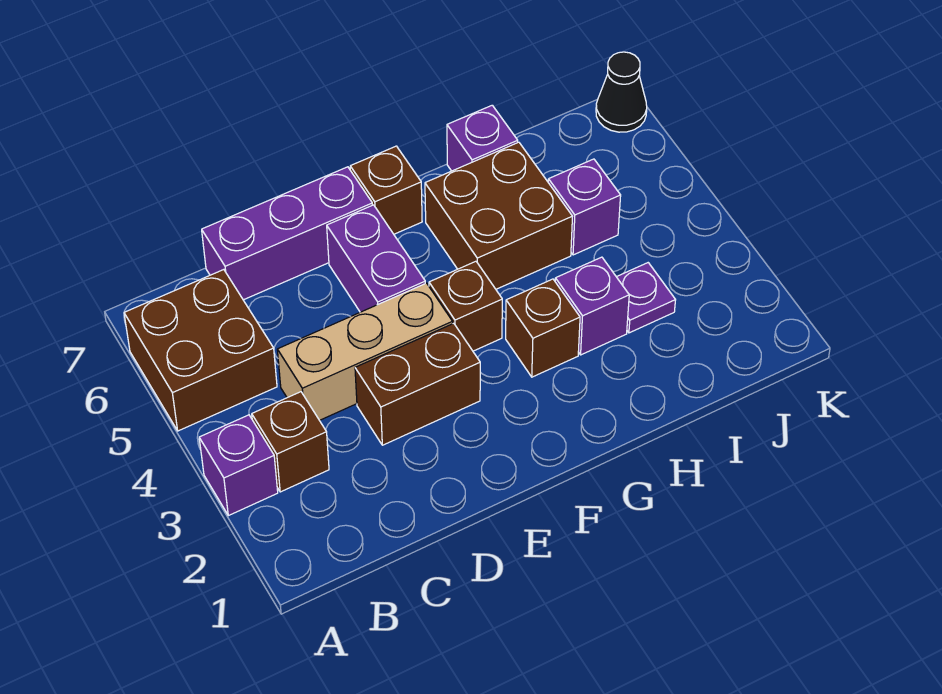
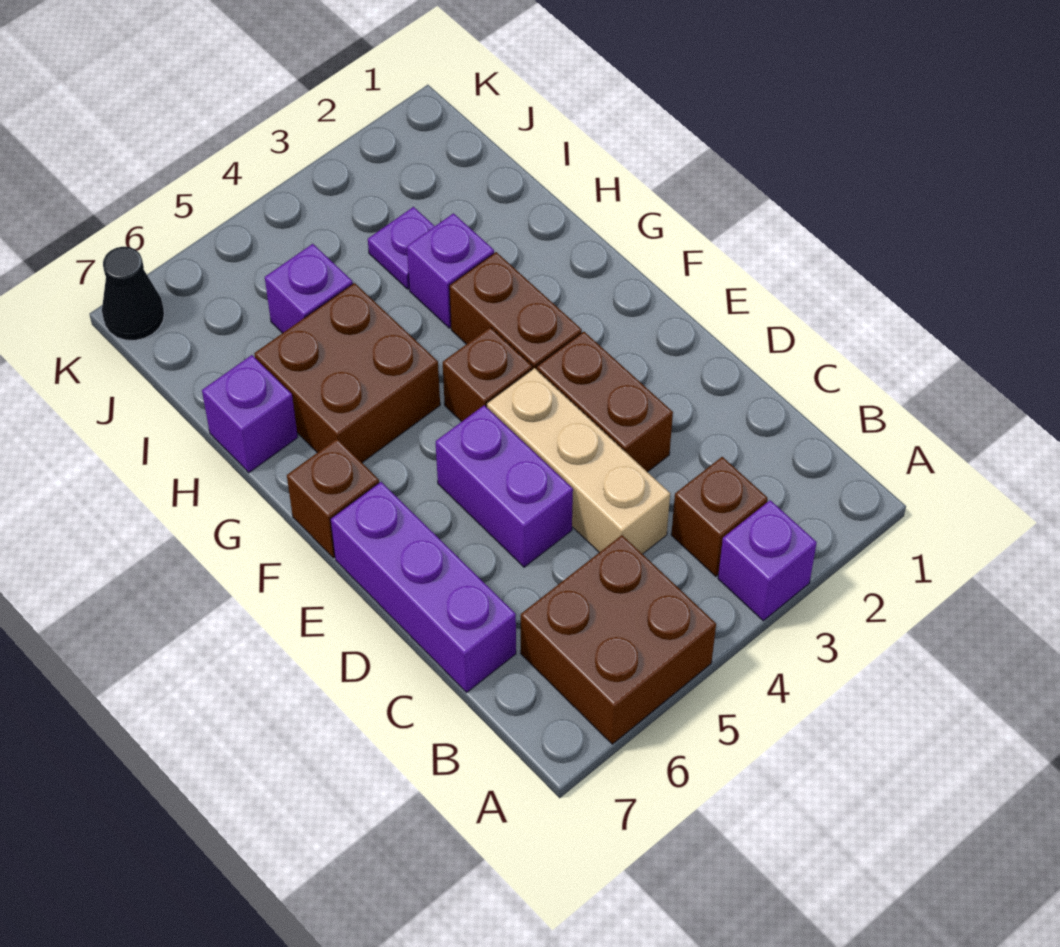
purple 1x2 brick [327,205,425,312] -> purple 1x2 brick turned to [436,405,573,567]
brown 1x1 brick [506,279,580,377] -> brown 1x2 brick [449,252,582,370]

